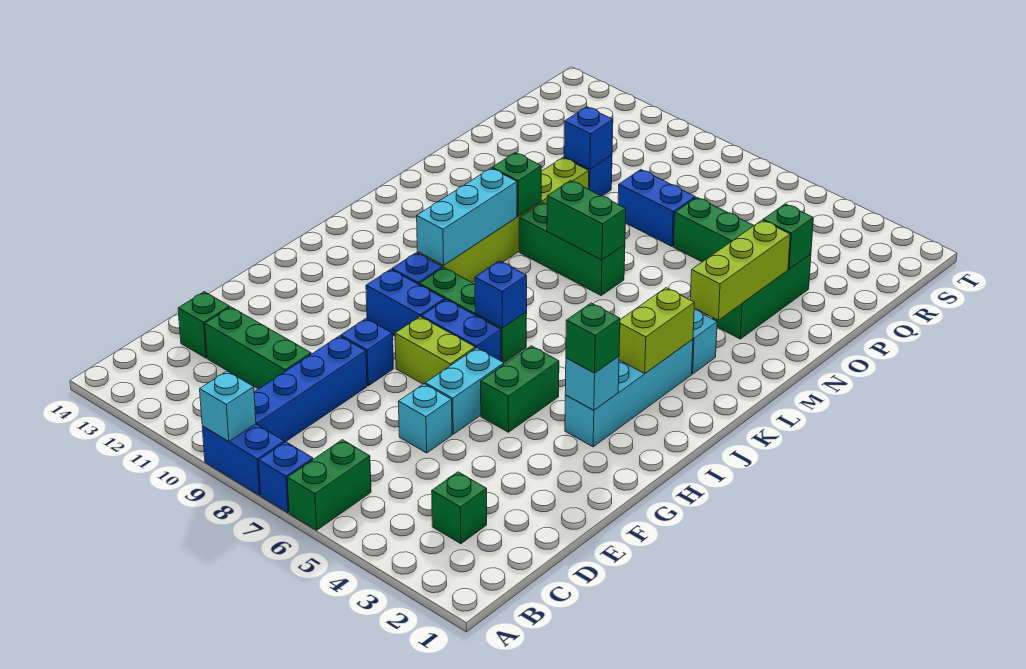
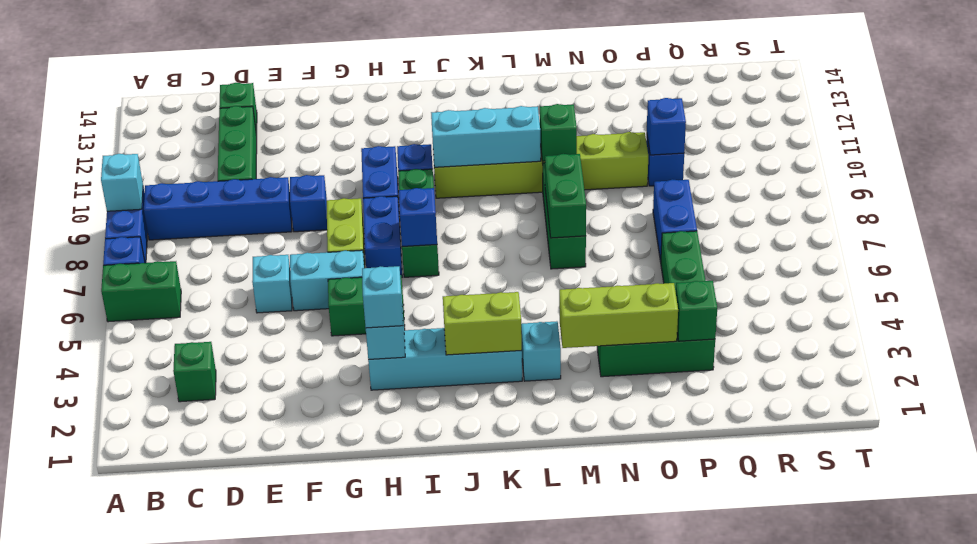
green 1x1 brick [566,303,620,373] -> cyan 1x1 brick [362,266,403,328]

